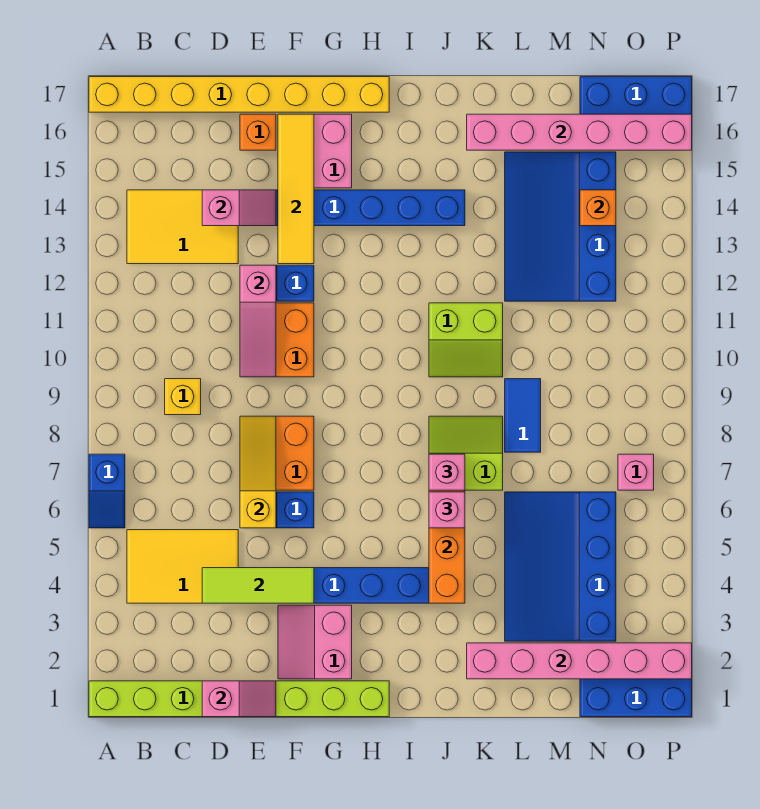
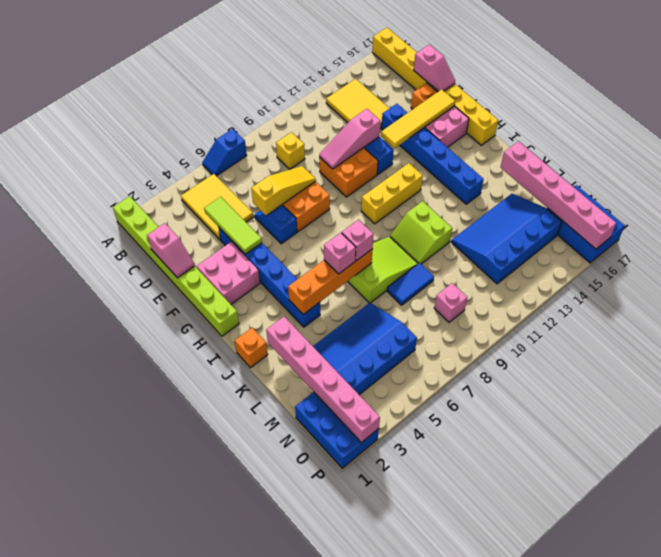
pink 1x2 slope [202,190,276,226] -> pink 1x2 slope moved to [414,45,455,91]
pink 2x2 slope [278,605,352,679] -> pink 2x2 brick [197,242,260,304]
none -> yellow 1x3 brick [361,163,423,224]
lime 2x2 slope [429,416,503,490] -> lime 2x3 slope [348,237,418,303]
orange 1x1 brick [580,190,616,226] -> orange 1x1 brick moved to [235,328,268,368]
pink 1x1 brick [618,454,654,490] -> pink 1x1 brick moved to [434,283,467,322]

